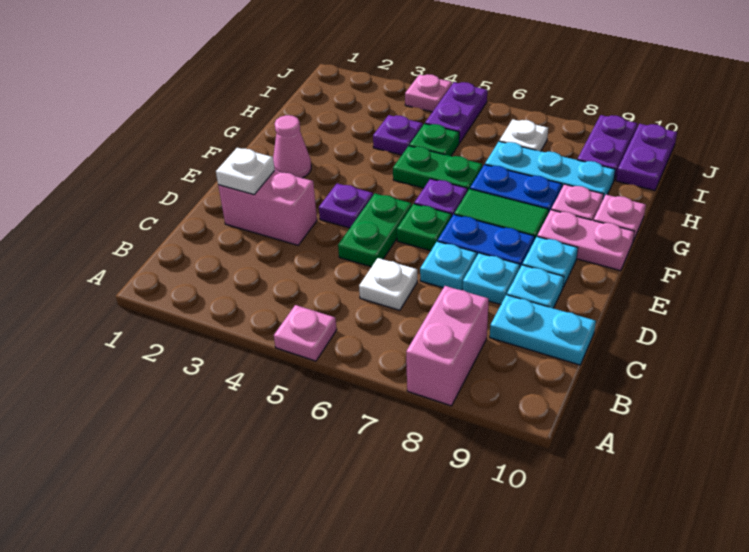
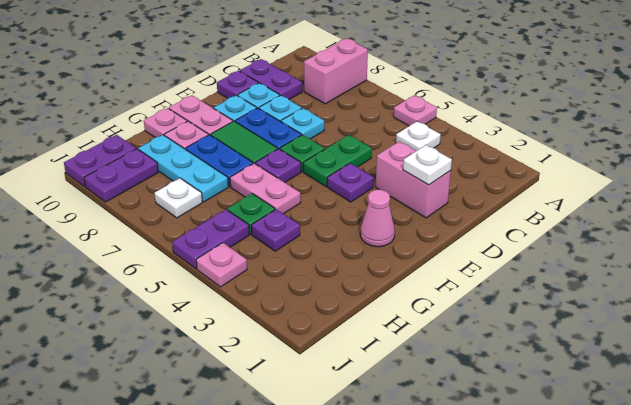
white 1x1 plate [359,258,417,310] -> white 1x1 plate moved to [396,121,441,151]
cyan 1x2 plate [490,295,596,365] -> purple 1x2 plate [240,59,302,99]
none -> purple 1x1 plate [217,71,258,98]
green 1x2 plate [393,146,482,192] -> pink 1x2 plate [230,163,301,214]

